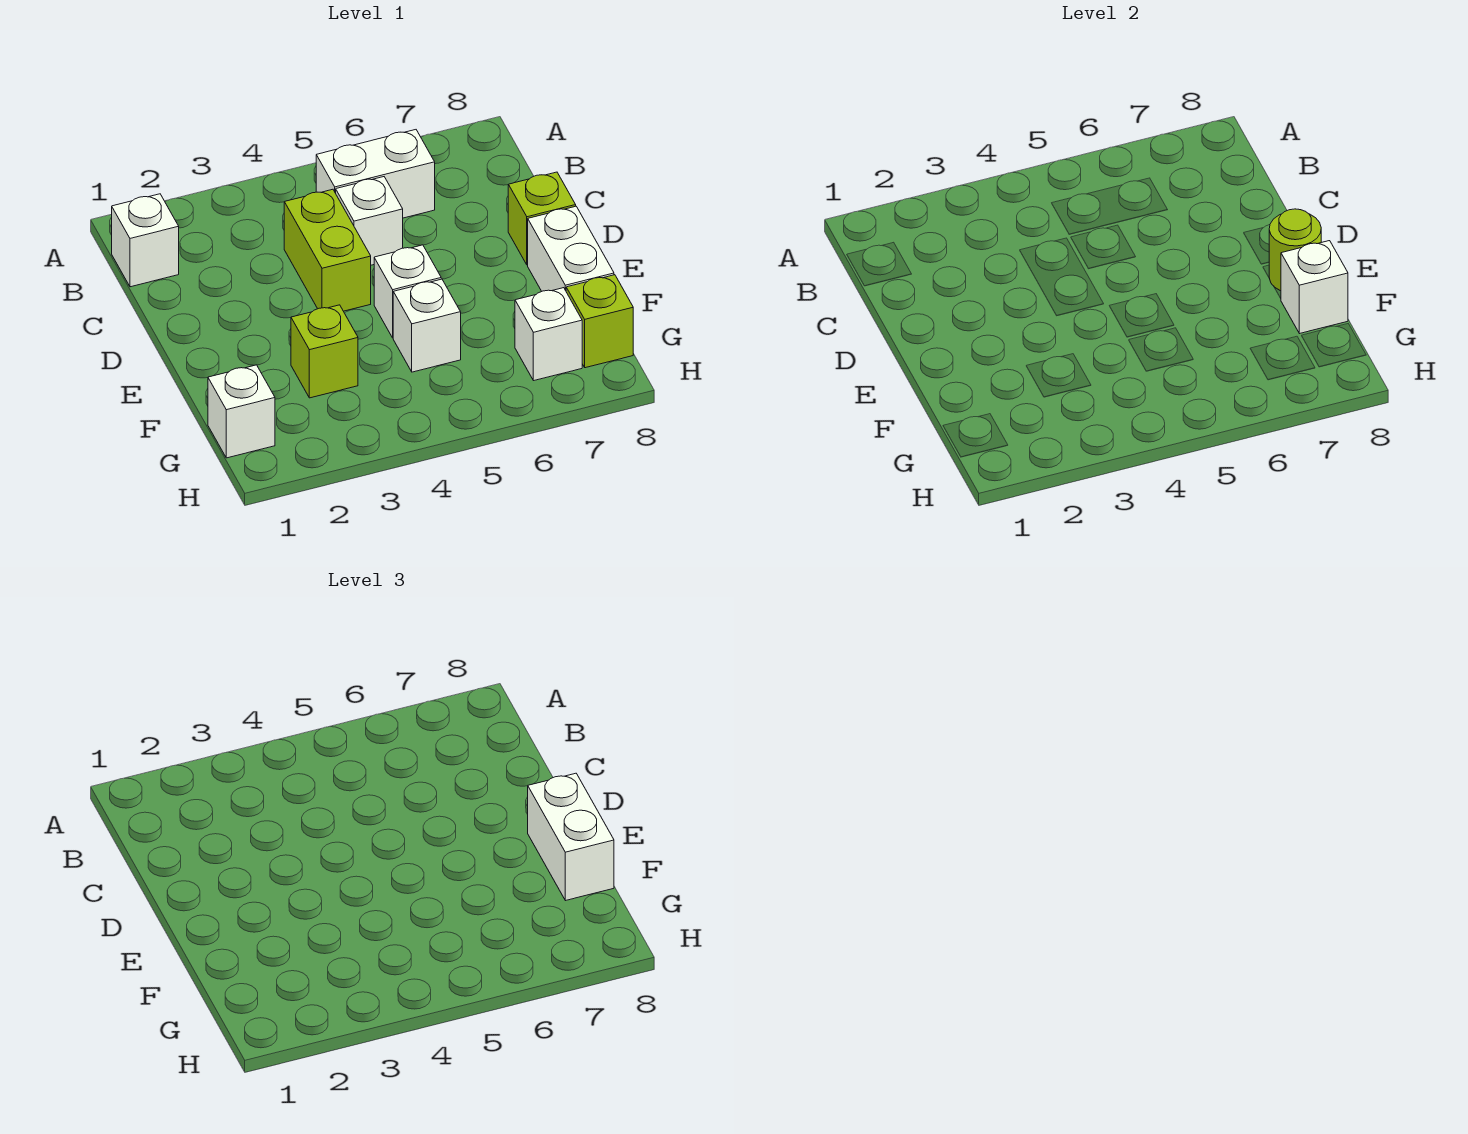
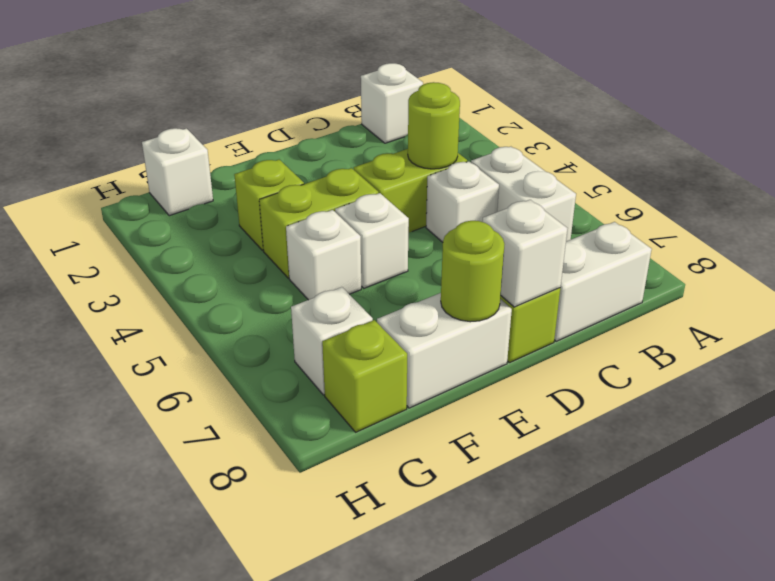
none -> lime 1x1 round brick [408,82,460,169]
none -> lime 1x2 brick [259,168,378,278]
white 1x2 brick [528,773,614,901] -> white 1x2 brick moved to [554,222,652,341]
white 1x1 brick [1281,241,1348,334] -> white 1x1 brick moved to [483,200,567,307]

